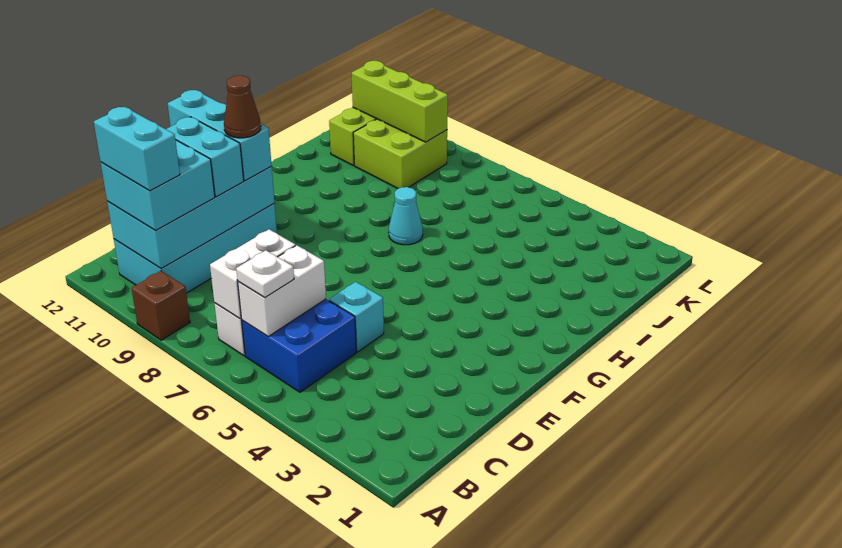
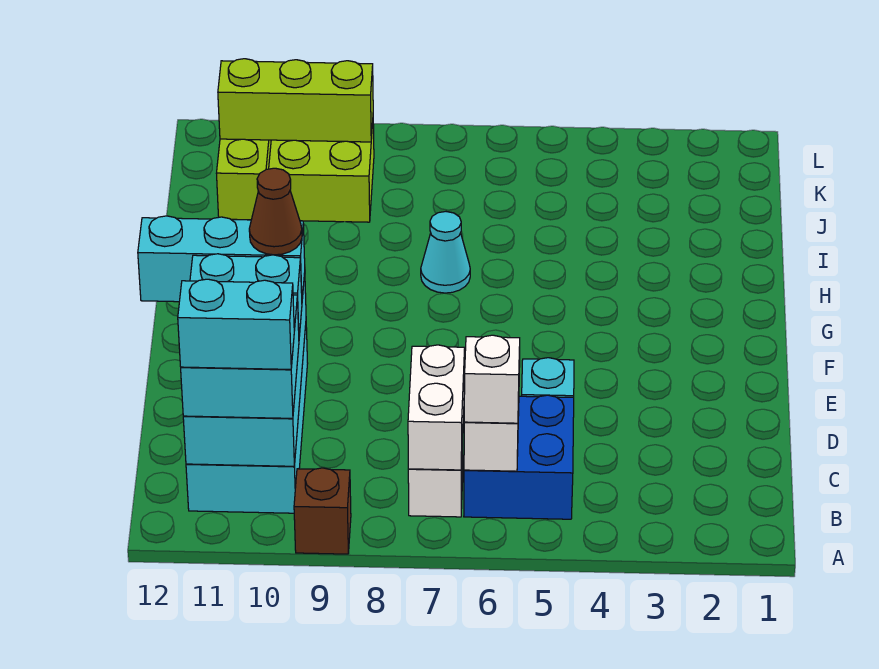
white 1x1 plate [236,250,294,297] -> white 1x1 brick [464,335,520,423]

